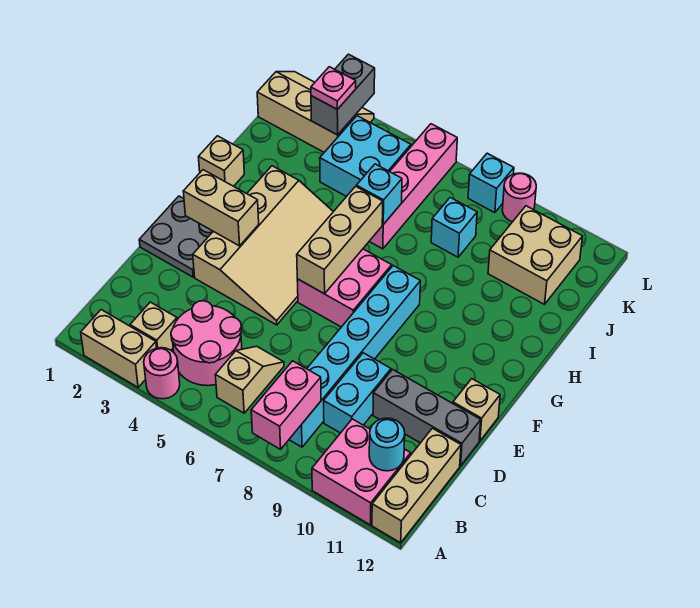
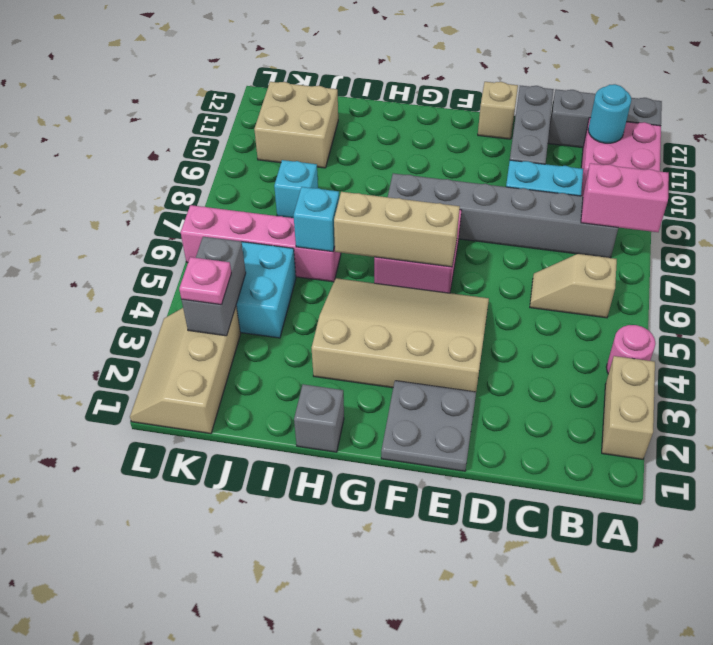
tan 1x3 brick [372,428,461,543] -> grey 1x3 brick [548,89,662,148]
tan 1x1 brick [130,302,177,350] -> none
pink 2x2 round brick [171,301,242,386] -> none
cyan 1x6 brick [289,266,421,447] -> grey 1x6 brick [388,173,618,258]
tan 1x2 brick [183,170,259,246] -> none
tan 1x1 brick [199,136,244,186] -> grey 1x1 brick [294,384,344,452]
grey 1x2 brick [311,54,375,135] -> grey 1x2 brick turned to [182,237,246,336]
cyan 1x1 brick [468,153,514,213] -> none
pink 1x1 round brick [502,173,536,222] -> none

